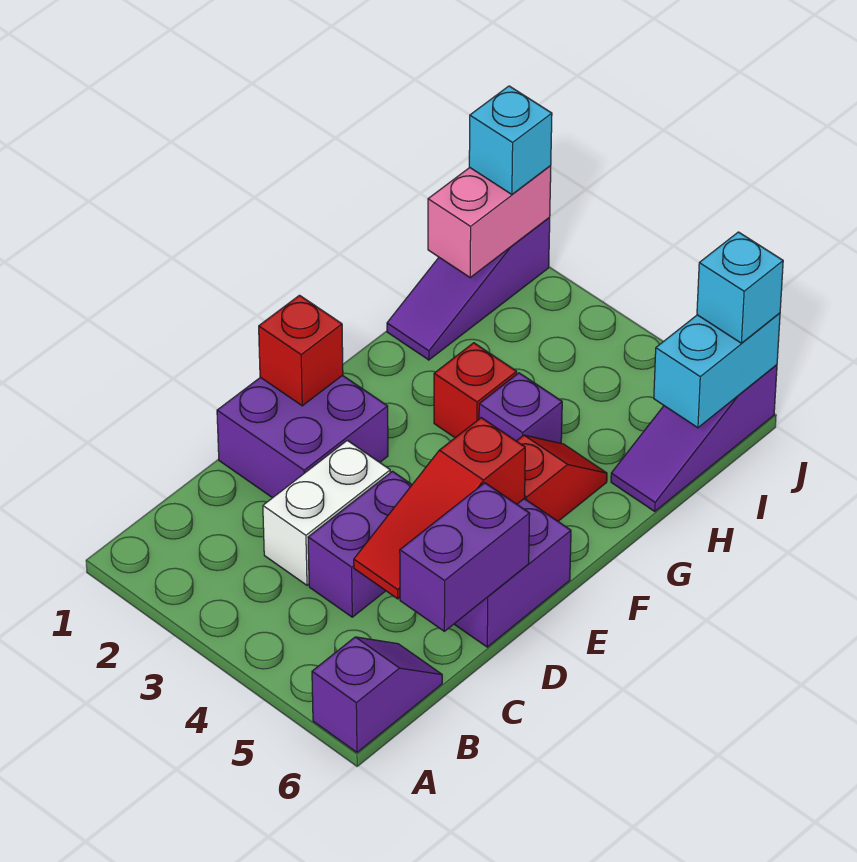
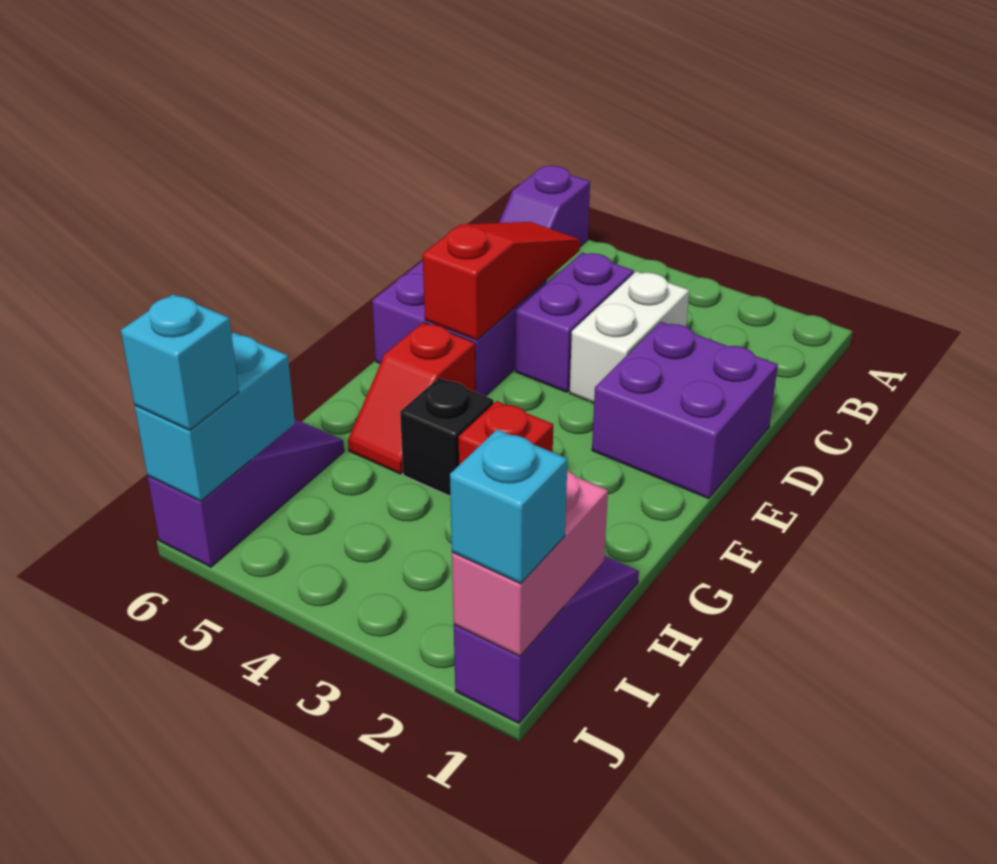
purple 1x2 brick [400,483,530,631] -> none
red 1x1 brick [259,295,343,406] -> none
purple 1x1 brick [479,373,562,443] -> black 1x1 brick [400,378,494,496]

